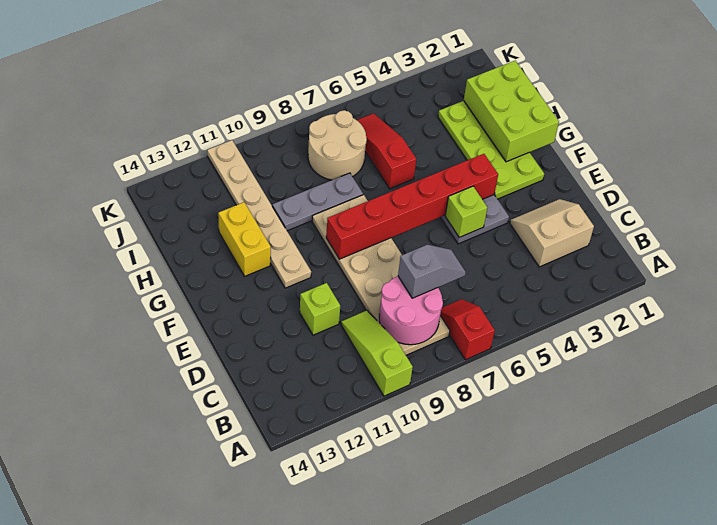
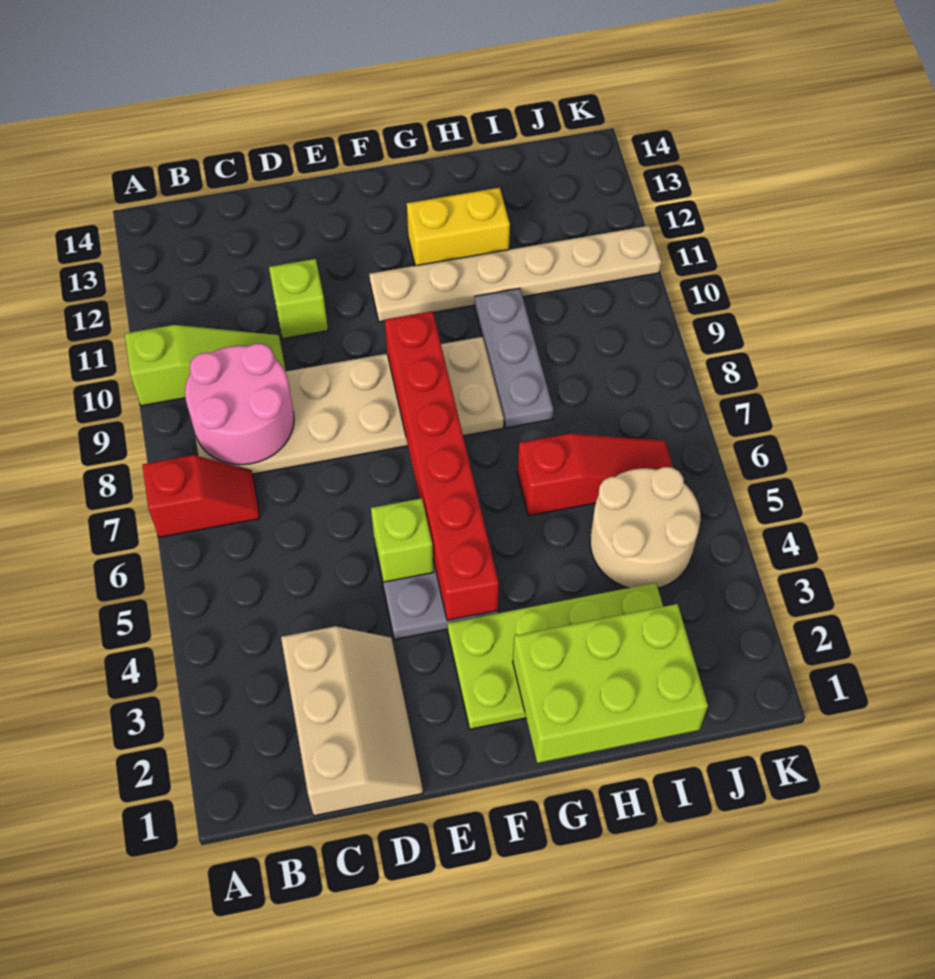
tan 2x2 slope [510,199,594,267] -> tan 2x3 slope [281,626,423,816]
grey 1x2 slope [398,245,466,298] -> none
tan 2x2 round brick [308,110,367,180] -> tan 2x2 round brick moved to [590,467,701,588]

